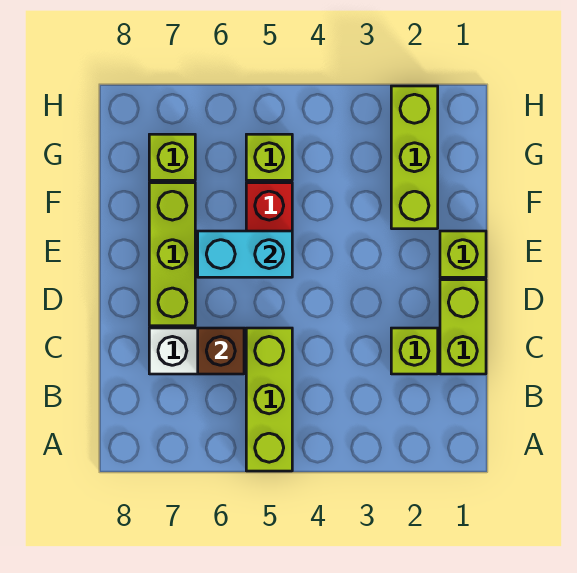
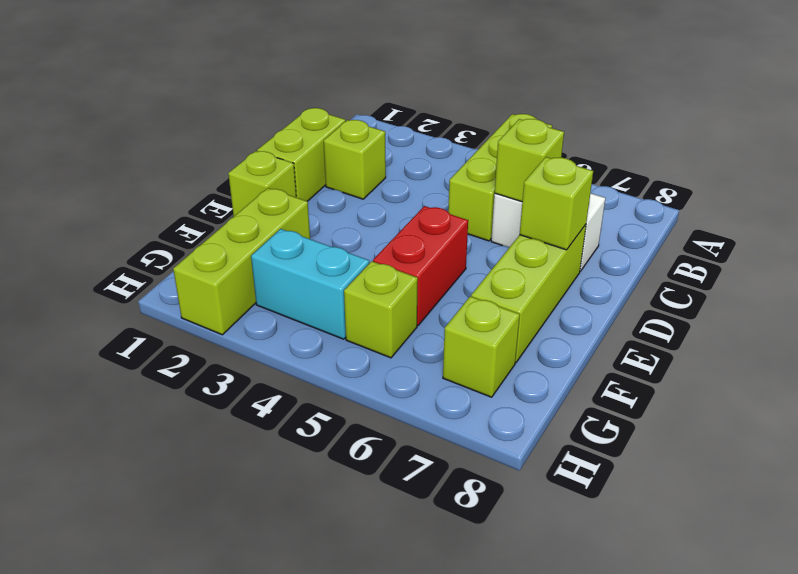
brown 1x1 brick [198,328,244,374] -> lime 1x1 brick [495,119,564,202]
none -> lime 1x1 brick [520,157,593,250]
cyan 1x2 brick [198,231,292,277] -> cyan 1x2 brick moved to [251,229,369,339]

